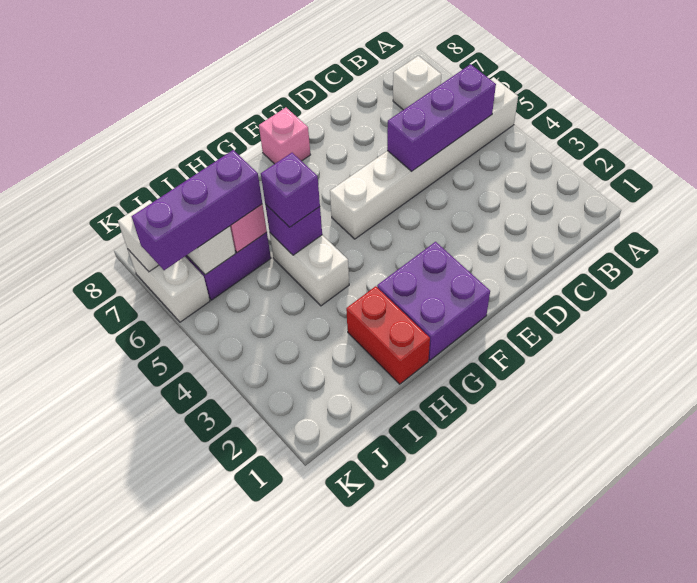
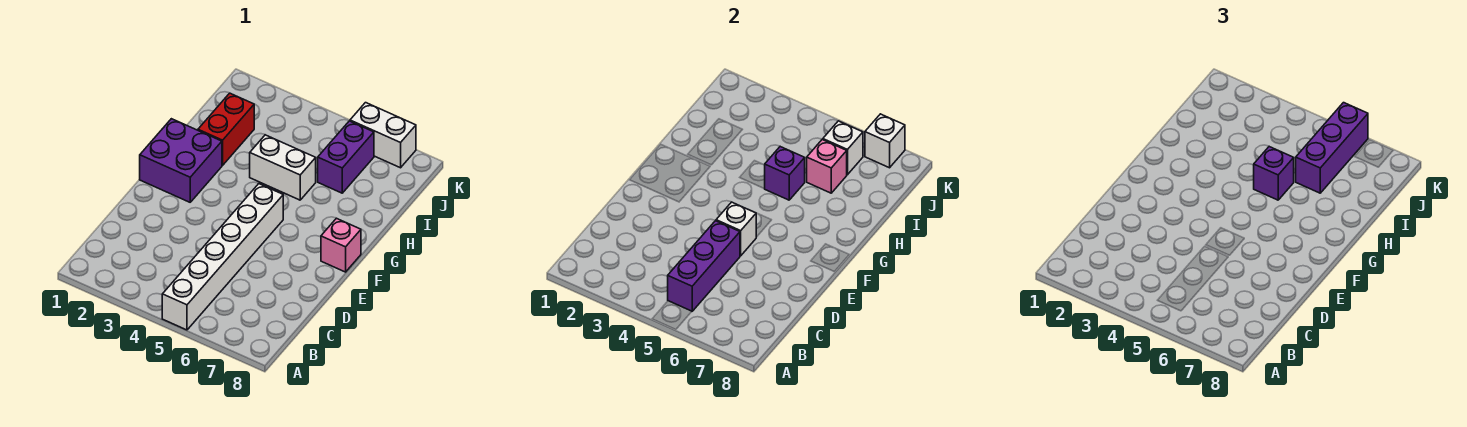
white 1x1 brick [393,56,441,110] -> white 1x1 brick moved to [716,202,756,256]
red 1x2 brick [346,286,430,384] -> red 1x2 brick turned to [198,93,254,165]

